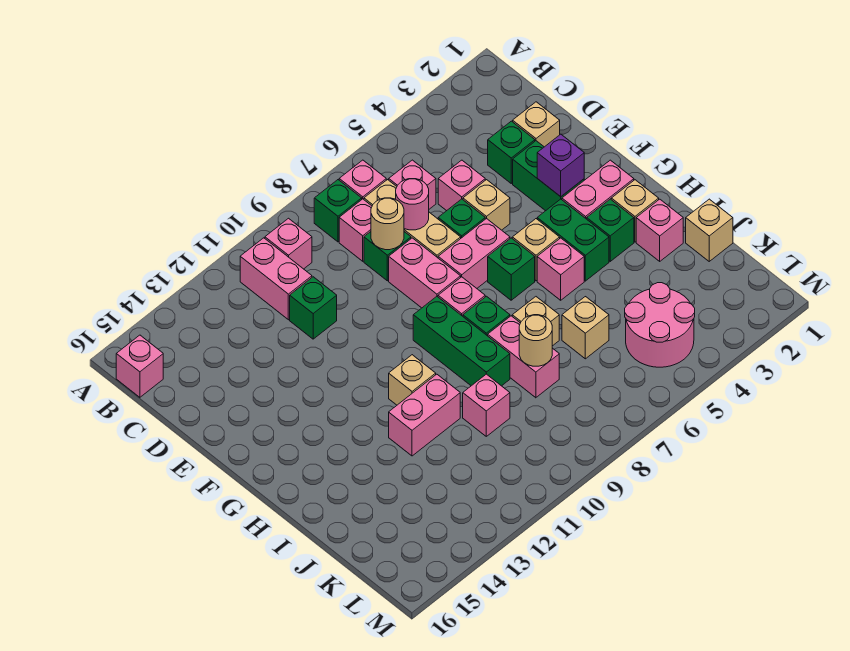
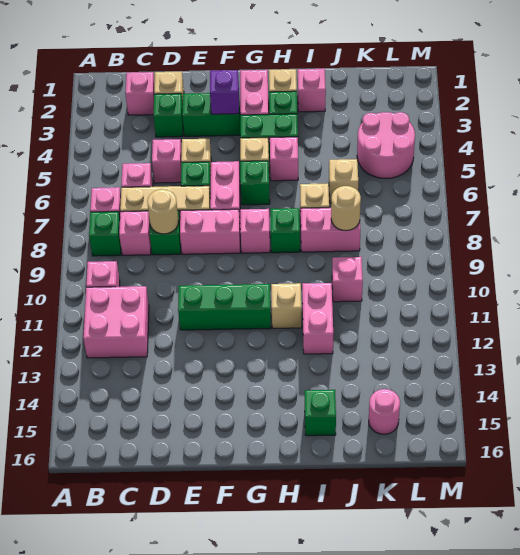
pink 1x2 brick [240,238,312,320] -> pink 2x2 brick [83,286,149,358]
pink 1x1 brick [116,335,163,397] -> pink 1x1 brick moved to [125,72,155,115]
pink 1x1 round brick [396,179,429,230] -> pink 1x1 round brick moved to [369,389,400,434]
green 1x1 brick [290,277,337,339] -> green 1x1 brick moved to [305,390,336,436]
green 1x3 brick [413,297,510,386] -> green 1x3 brick moved to [178,284,271,330]
tan 1x1 brick [686,199,733,261] -> none

